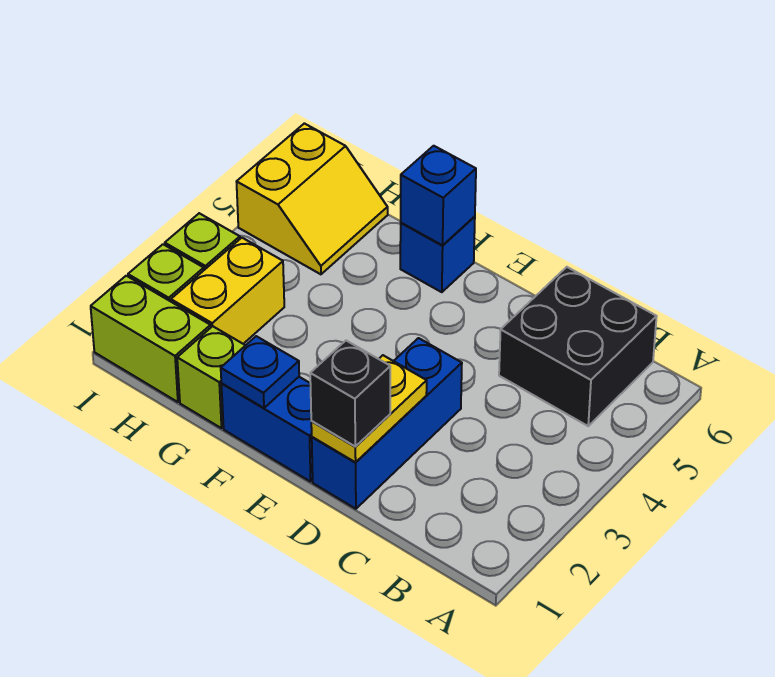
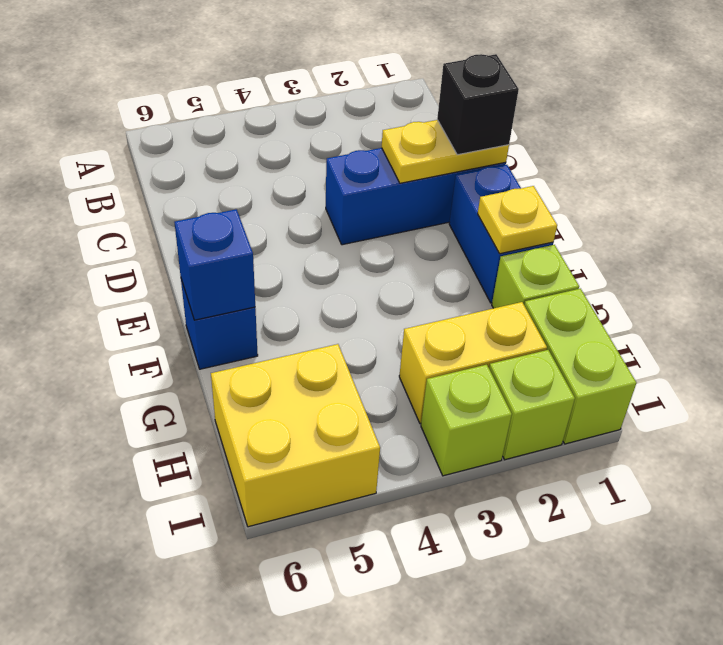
black 2x2 brick [499,267,657,426] -> none
blue 1x1 plate [221,336,299,408] -> yellow 1x1 plate [478,186,557,254]
yellow 2x2 slope [236,123,388,274] -> yellow 2x2 brick [211,344,380,527]

